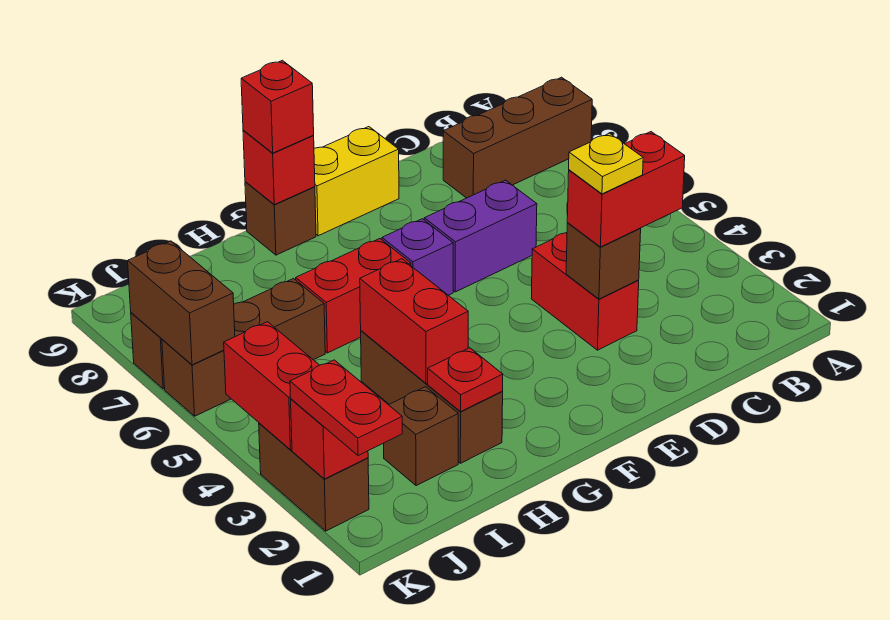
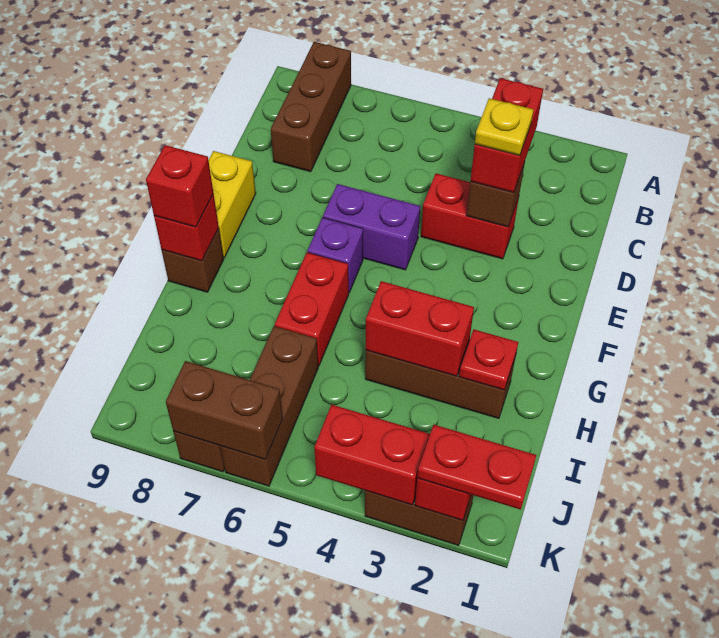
purple 1x2 brick [424,180,537,292] -> purple 1x2 brick turned to [323,184,420,270]
brown 1x1 brick [383,387,458,486] -> none

